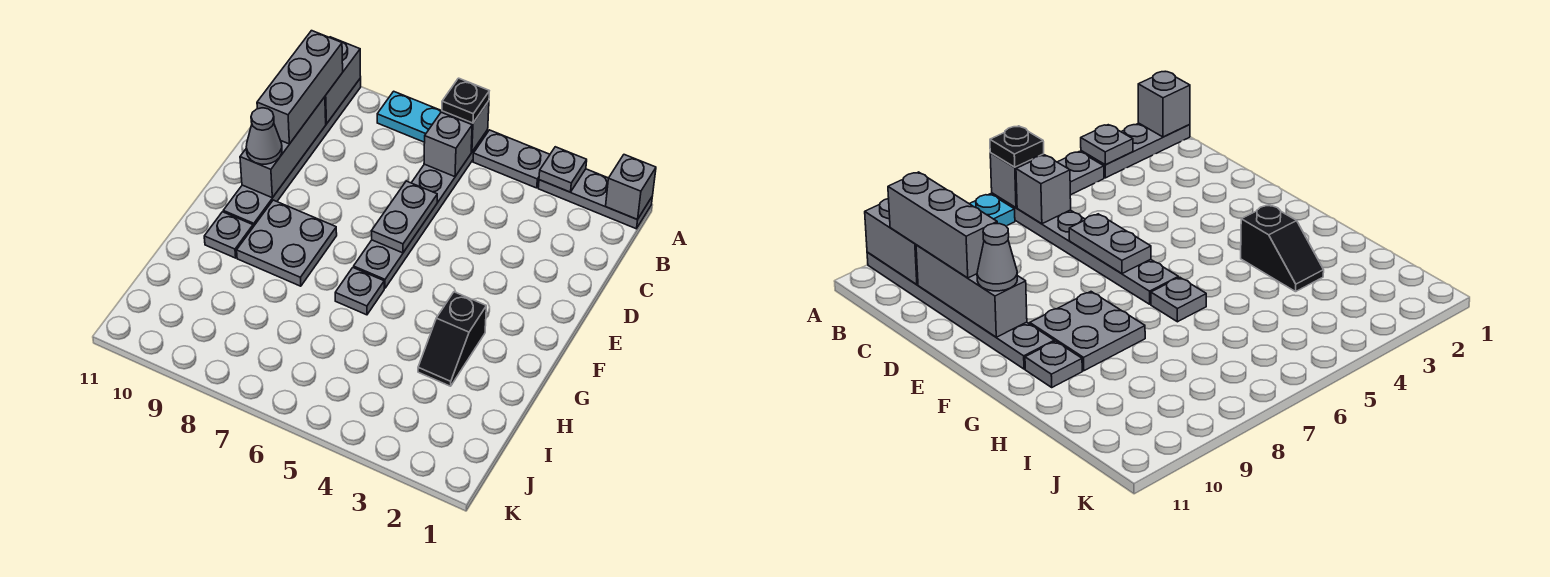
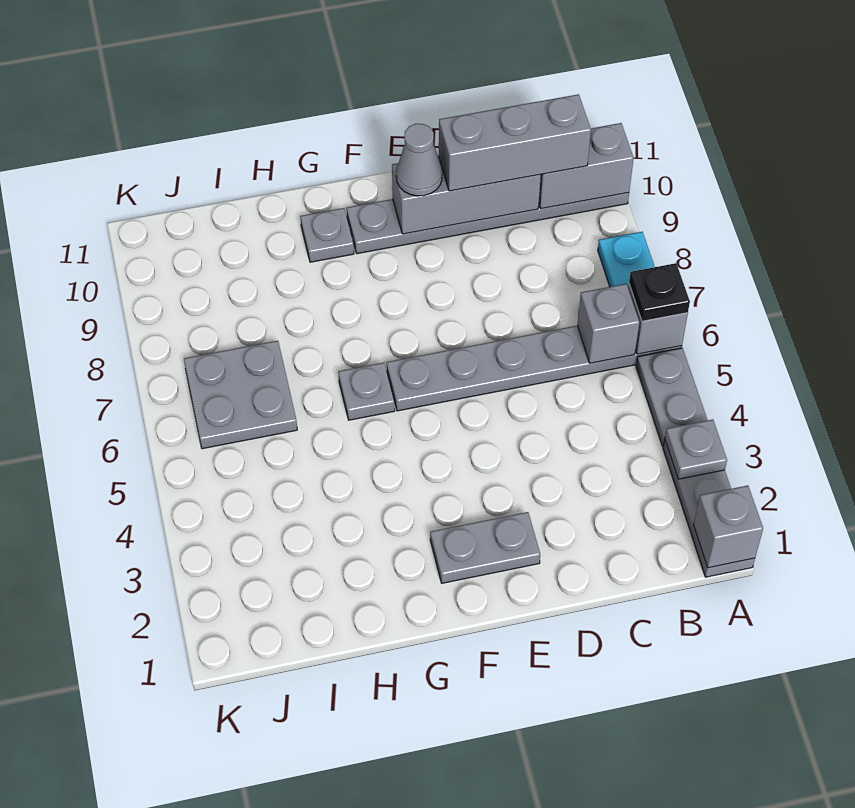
grey 1x2 plate [372,181,437,253] -> grey 1x2 plate moved to [430,512,540,583]
grey 2x2 plate [237,200,337,286] -> grey 2x2 plate moved to [184,341,297,449]
black 1x2 slope [418,292,486,386] -> none

